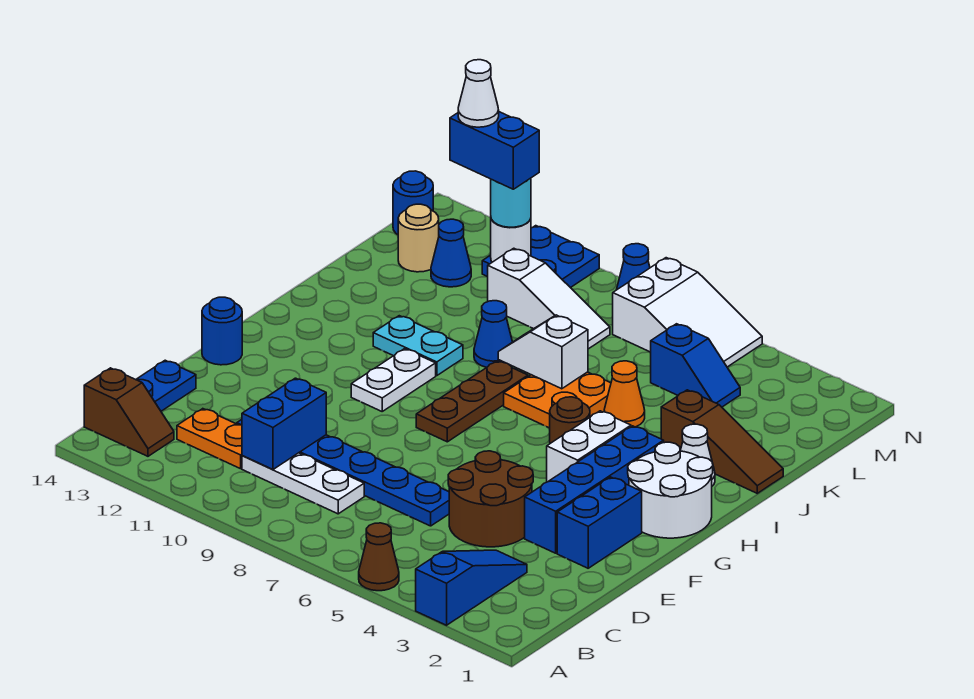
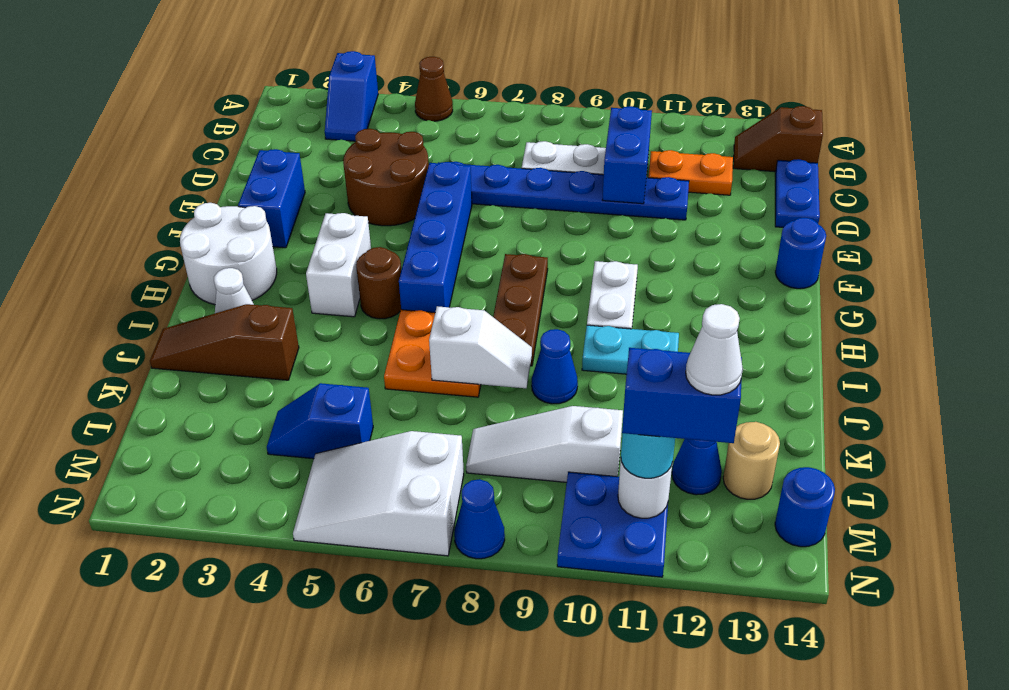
blue 1x3 slope [416,550,527,625] -> blue 1x2 slope [325,51,378,141]
blue 1x4 brick [525,426,664,553] -> blue 1x4 brick moved to [399,162,472,312]
orange 1x1 cone [604,361,645,427] -> none

